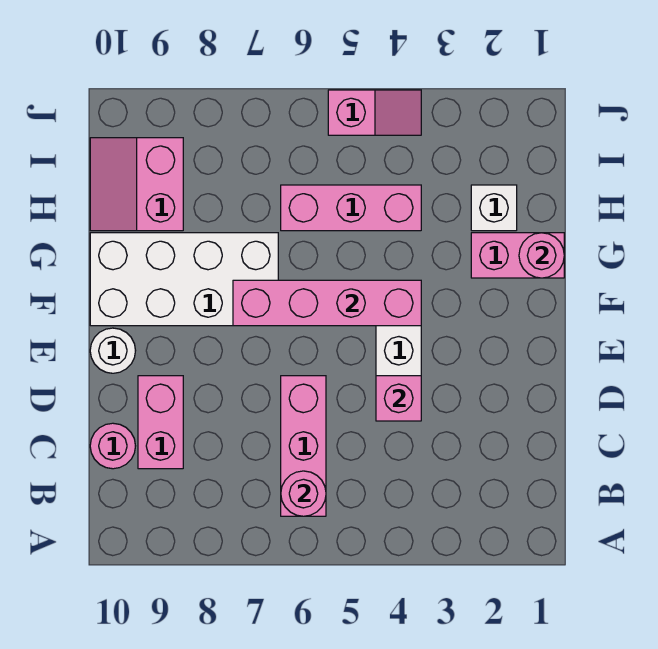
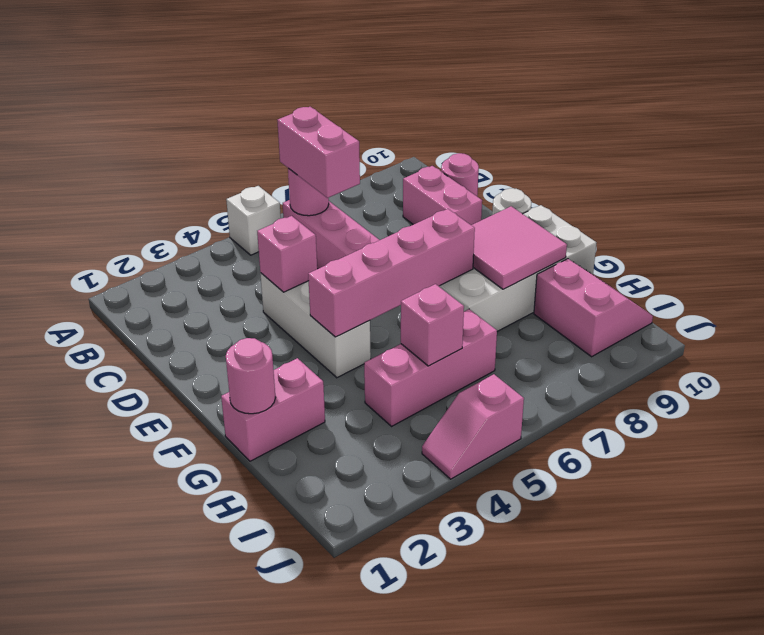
none -> pink 1x2 brick [277,107,360,198]
none -> pink 2x2 tile [471,206,567,289]
white 1x1 brick [471,185,517,231] -> white 1x1 brick moved to [226,186,281,255]
none -> pink 1x1 brick [401,284,464,366]

